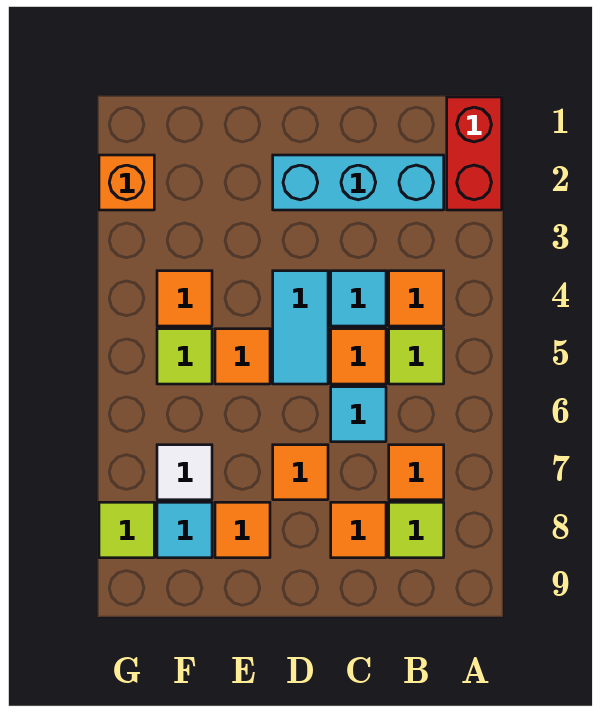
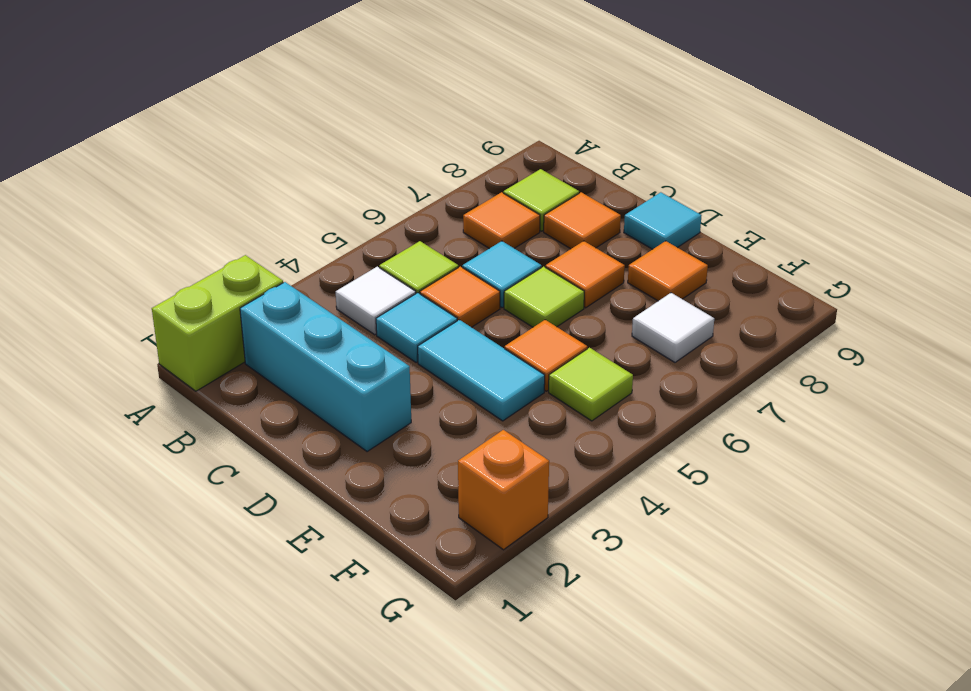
red 1x2 brick [447,97,502,210] -> lime 1x2 brick [152,255,283,391]
orange 1x1 tile [389,271,444,326] -> white 1x1 tile [336,267,416,335]
cyan 1x2 tile [273,271,328,384] -> cyan 1x2 tile turned to [418,320,545,421]
orange 1x1 tile [157,271,212,326] -> none
cyan 1x1 tile [157,502,212,558] -> cyan 1x1 tile moved to [624,192,702,249]
lime 1x1 tile [99,502,154,558] -> lime 1x1 tile moved to [504,267,584,327]

